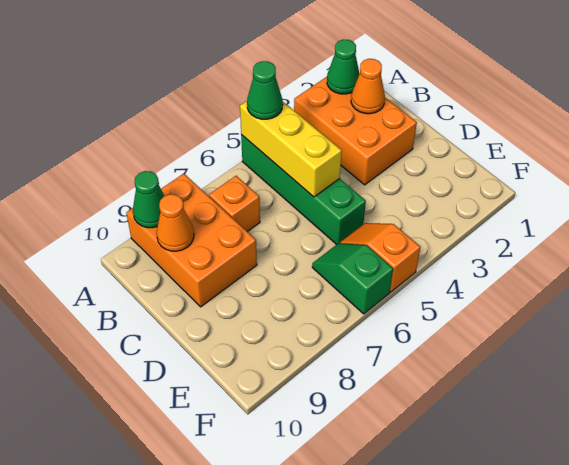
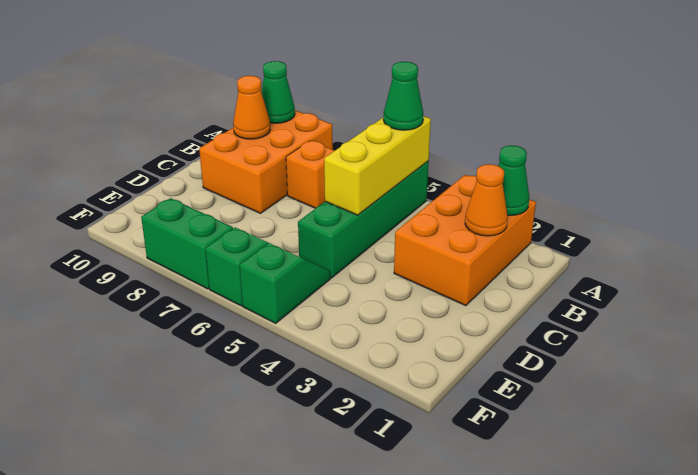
orange 1x2 slope [340,223,420,292] -> green 1x2 slope [240,243,330,323]
none -> green 1x2 brick [141,198,233,289]

